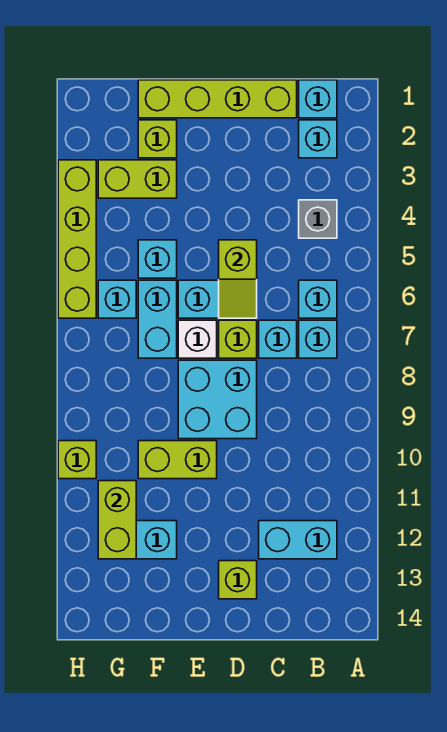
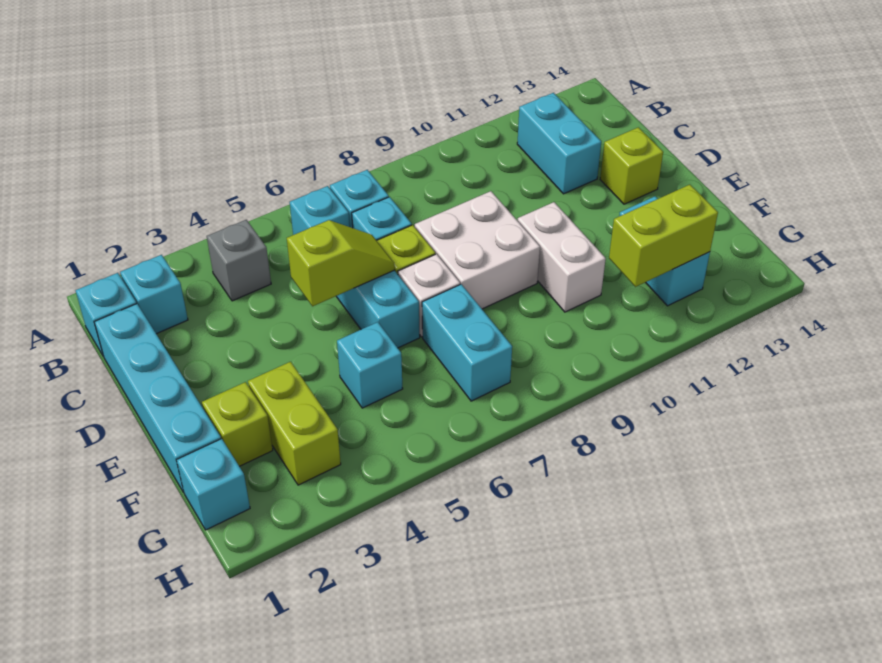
lime 1x4 brick [138,80,297,118] -> cyan 1x4 brick [94,304,221,492]
cyan 2x2 brick [178,360,257,439] -> white 2x2 brick [415,191,540,309]
lime 1x2 brick [138,441,217,479] -> white 1x2 brick [517,202,606,312]
cyan 1x2 brick [138,280,177,358] -> cyan 1x2 brick turned to [422,284,512,401]
cyan 1x1 brick [98,280,136,318] -> cyan 1x1 brick moved to [177,439,250,530]
lime 1x4 brick [58,160,96,318] -> none
lime 1x1 brick [58,441,96,479] -> none

